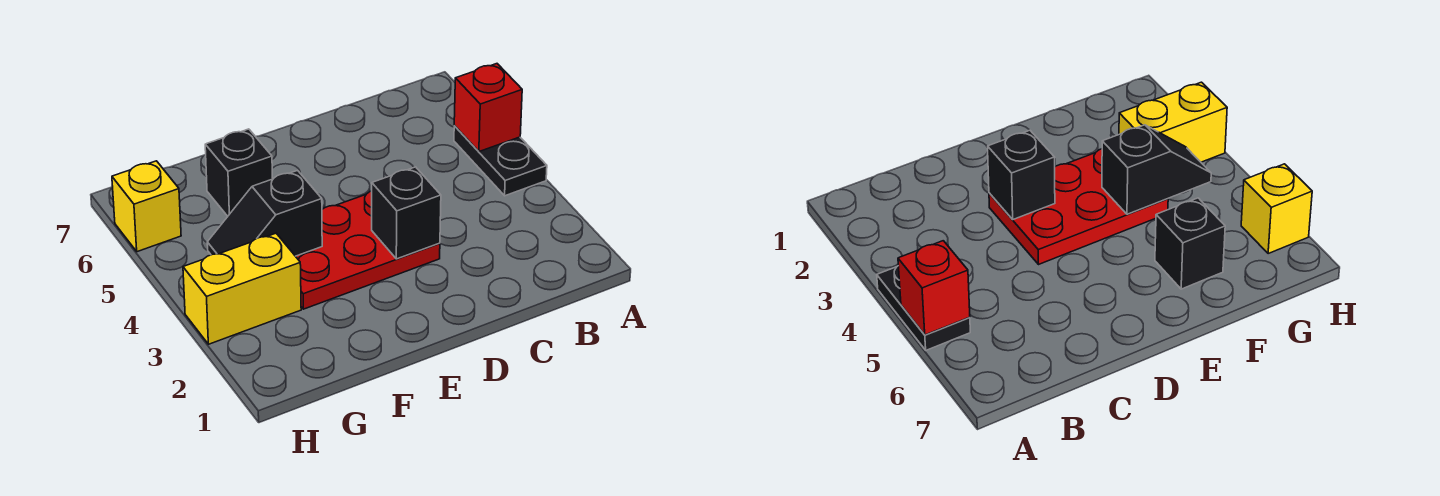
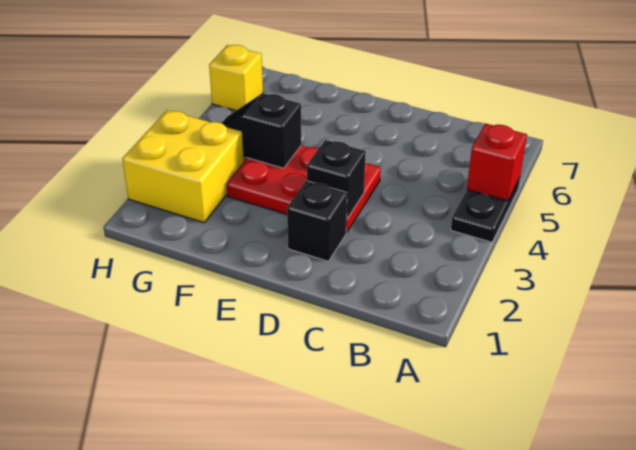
black 1x1 brick [205,129,273,216] -> black 1x1 brick moved to [287,181,347,261]
yellow 1x2 brick [183,233,301,344] -> yellow 2x2 brick [122,110,244,223]

